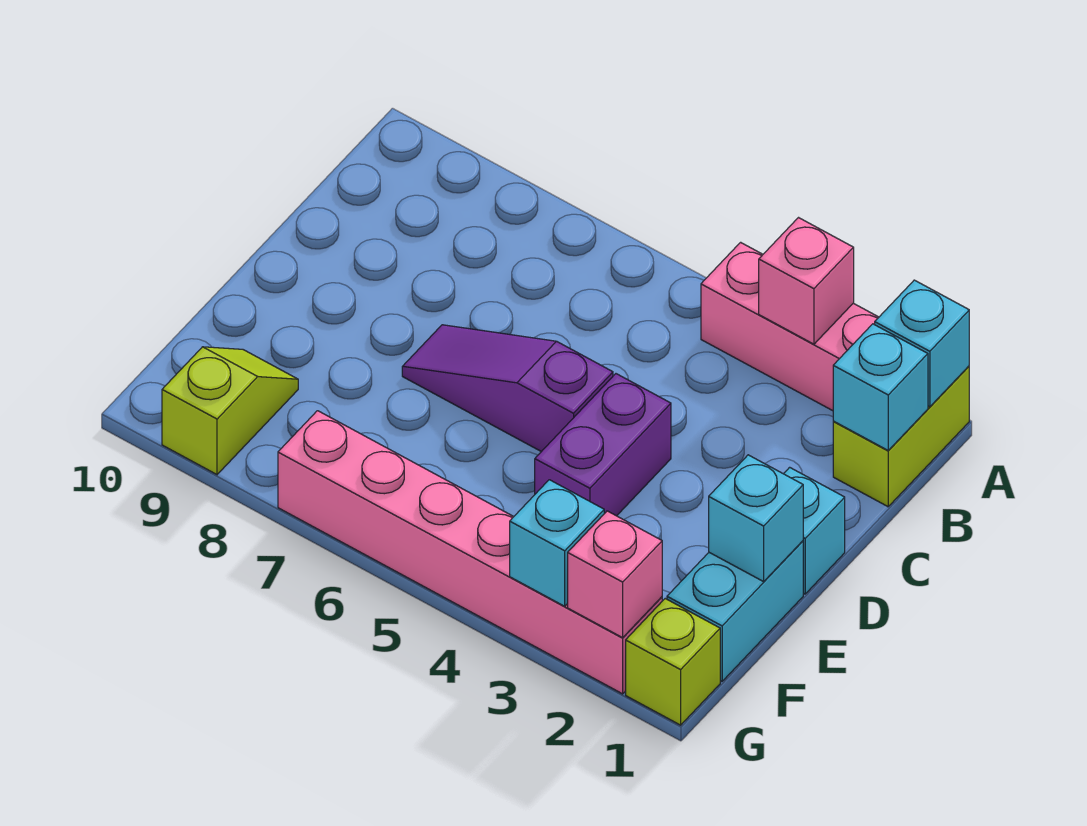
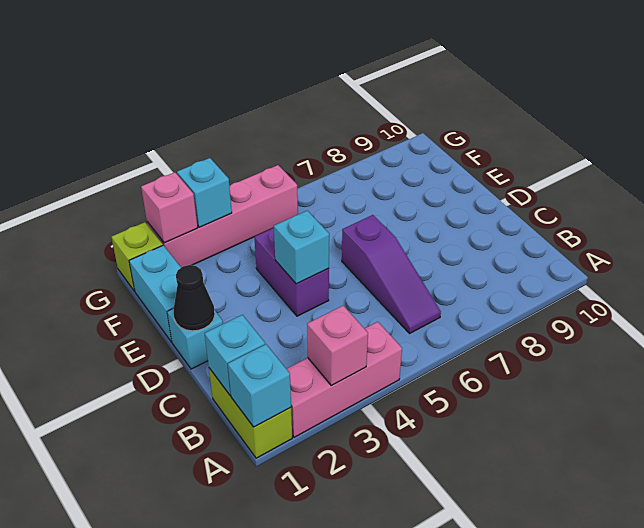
none -> black 1x1 cone [174,265,215,331]
purple 1x3 slope [402,325,613,452] -> purple 1x3 slope turned to [342,215,441,333]
cyan 1x1 brick [709,455,803,582] -> cyan 1x1 brick moved to [274,211,329,284]
lime 1x2 slope [162,347,298,474] -> none
pink 1x6 brick [278,411,662,694] -> pink 1x4 brick [147,165,298,267]

